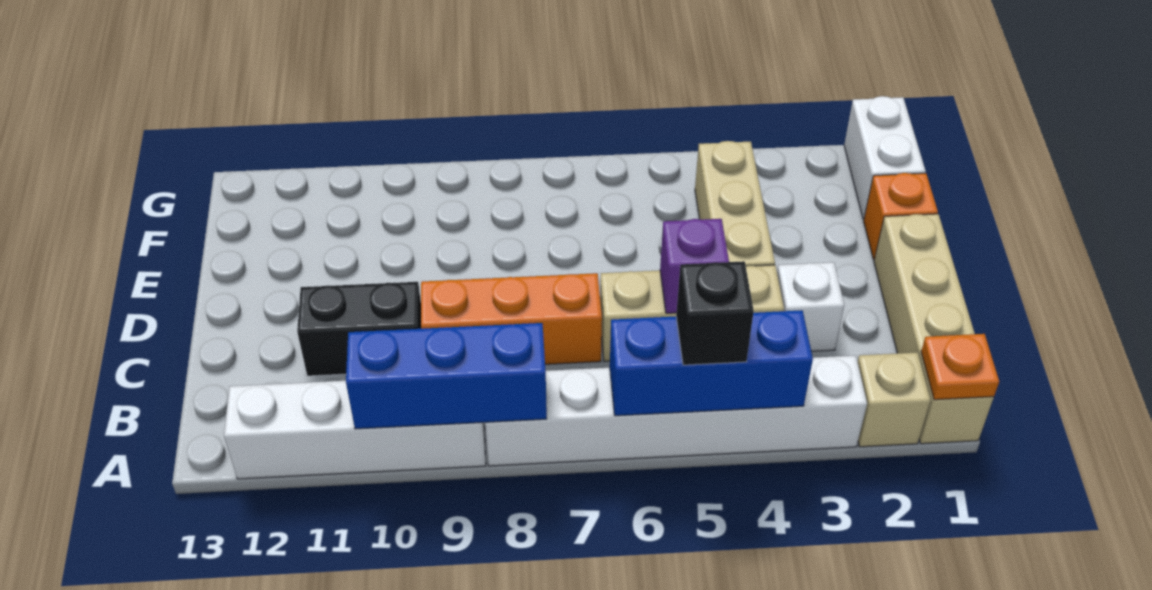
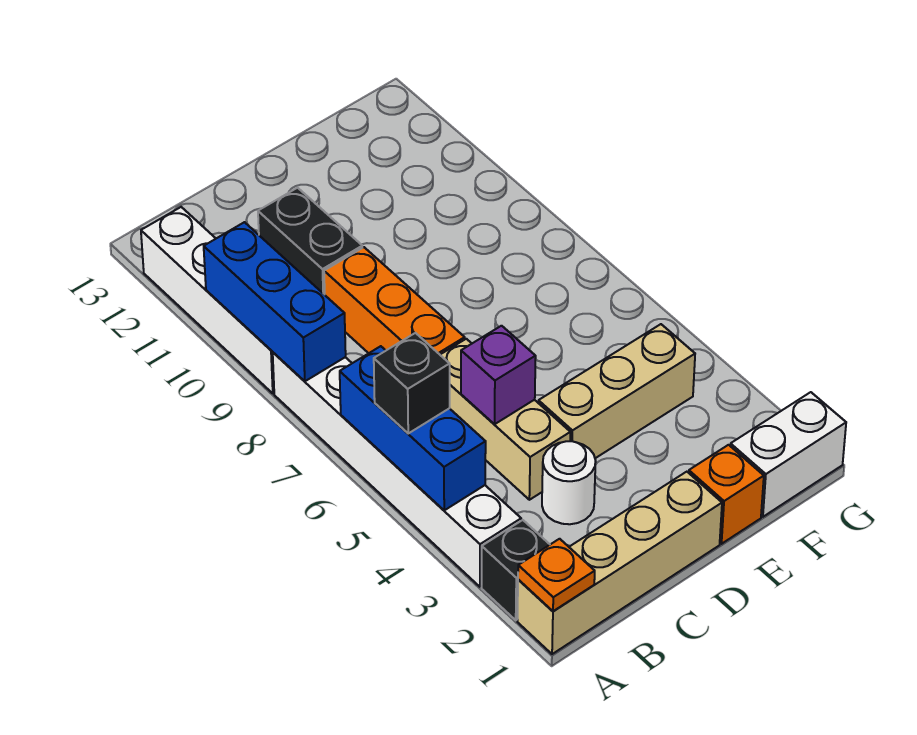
tan 1x1 brick [858,352,931,447] -> black 1x1 brick [482,520,550,620]
white 1x1 brick [777,262,844,351] -> white 1x1 round brick [542,441,596,524]

